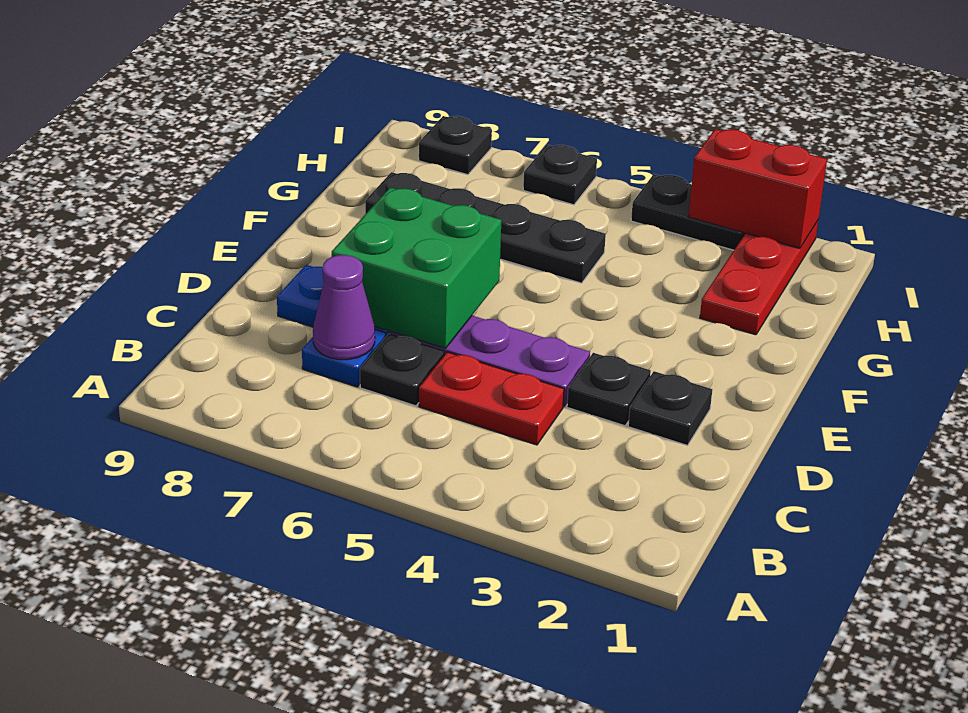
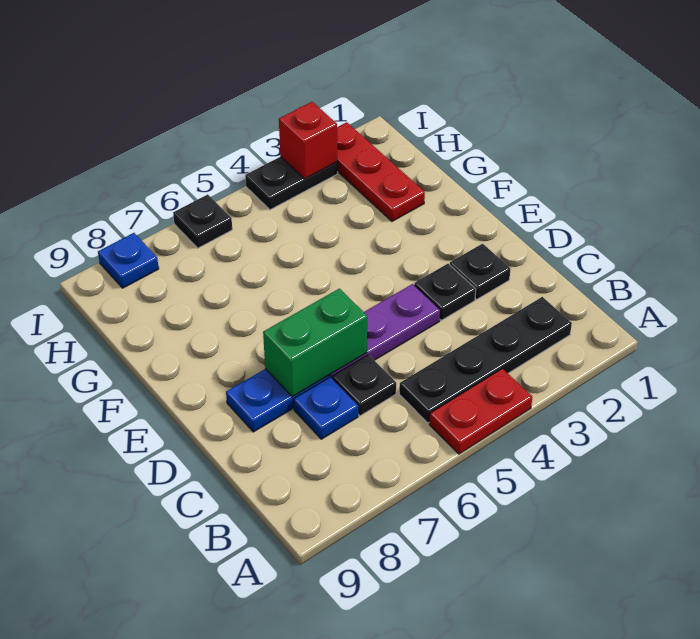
red 1x2 plate [419,352,564,445] -> red 1x2 plate moved to [429,369,532,454]
purple 1x1 cone [313,255,375,360] -> none
green 2x2 brick [332,188,501,349] -> green 1x2 brick [263,289,367,397]
black 1x4 plate [365,172,606,283] -> black 1x4 plate moved to [399,297,572,423]
red 1x2 brick [688,129,827,248] -> red 1x1 brick [279,102,337,179]
black 1x1 plate [419,116,492,175] -> blue 1x1 plate [98,233,159,288]

